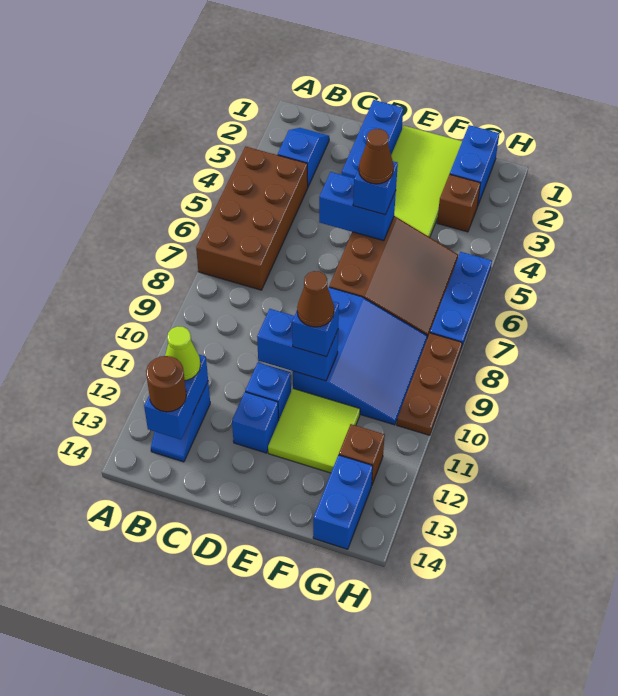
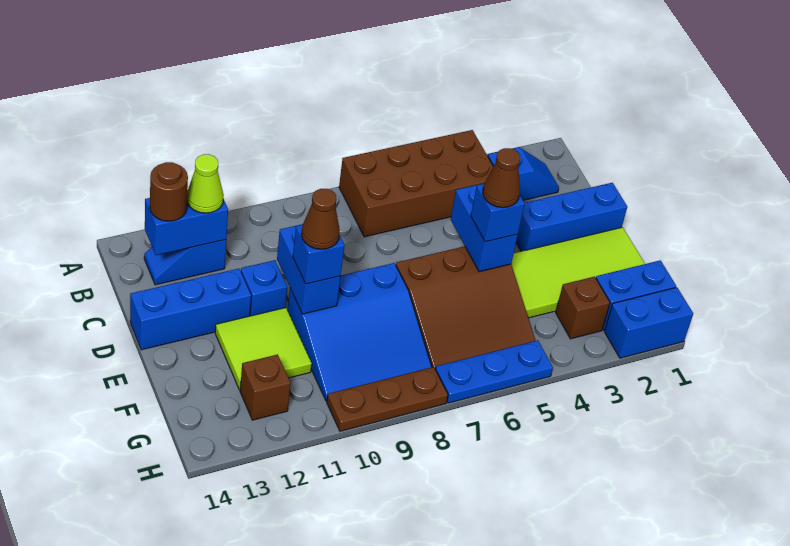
blue 1x1 brick [232,392,278,453] -> blue 1x3 brick [130,269,251,350]
blue 1x2 brick [313,455,373,549] -> blue 1x2 brick moved to [604,287,693,358]

